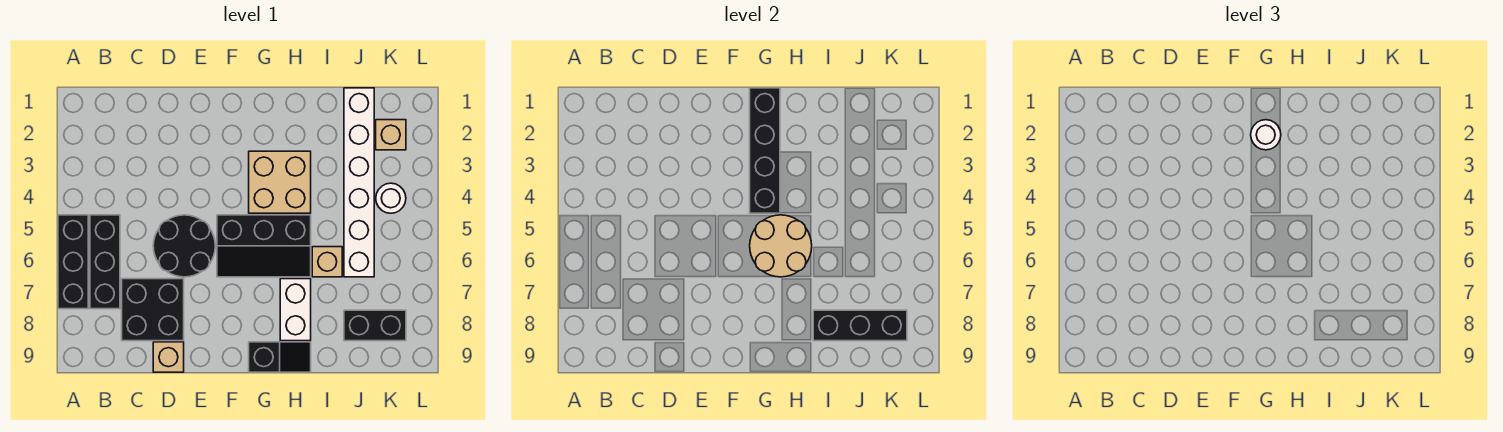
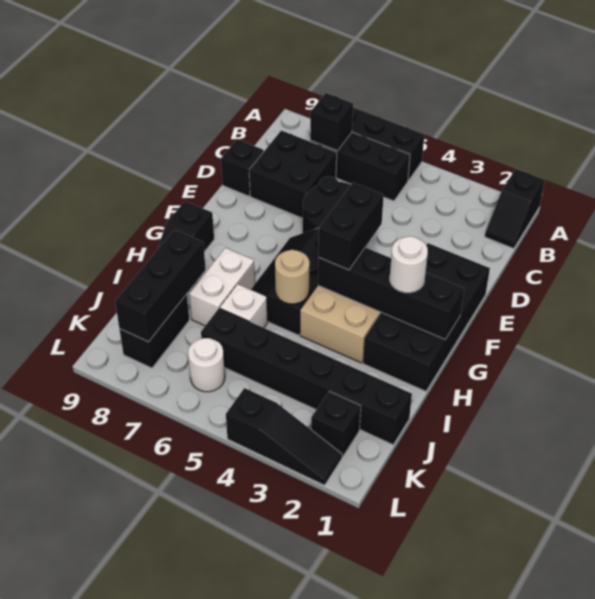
none -> black 1x2 slope [485,169,545,249]
none -> black 1x1 brick [310,93,353,151]
tan 1x1 brick [153,342,184,372] -> black 1x1 brick [221,139,264,196]
none -> black 2x4 brick [363,243,490,391]
none -> black 1x2 brick [318,182,384,270]
tan 2x2 round brick [750,215,812,277] -> tan 1x1 round brick [275,250,310,304]
white 1x2 brick [280,279,311,341] -> white 1x2 brick turned to [189,248,255,326]
tan 1x1 brick [312,247,342,277] -> white 1x1 brick [220,284,267,328]
white 1x6 brick [344,88,374,277] -> black 1x6 brick [201,308,412,445]
tan 1x1 brick [376,120,406,150] -> black 1x1 brick [311,391,361,457]
white 1x1 round brick [376,183,406,213] -> white 1x1 round brick moved to [188,338,225,392]
none -> black 1x3 slope [226,388,342,485]

